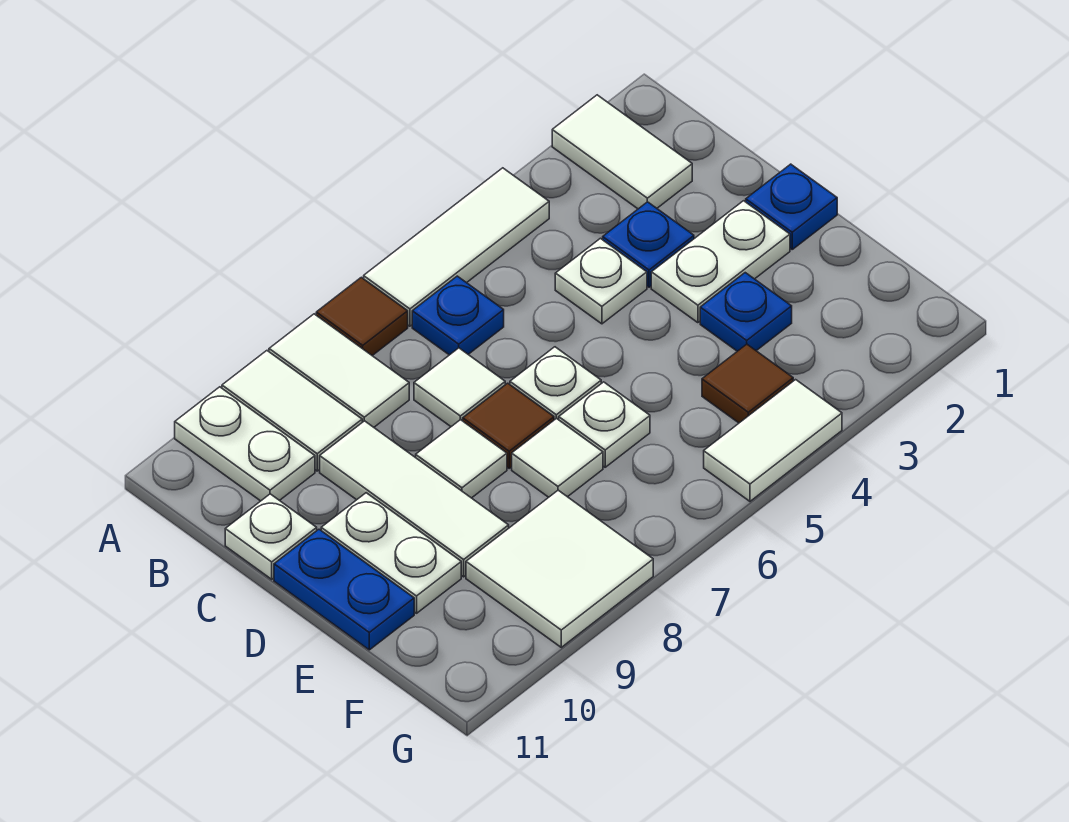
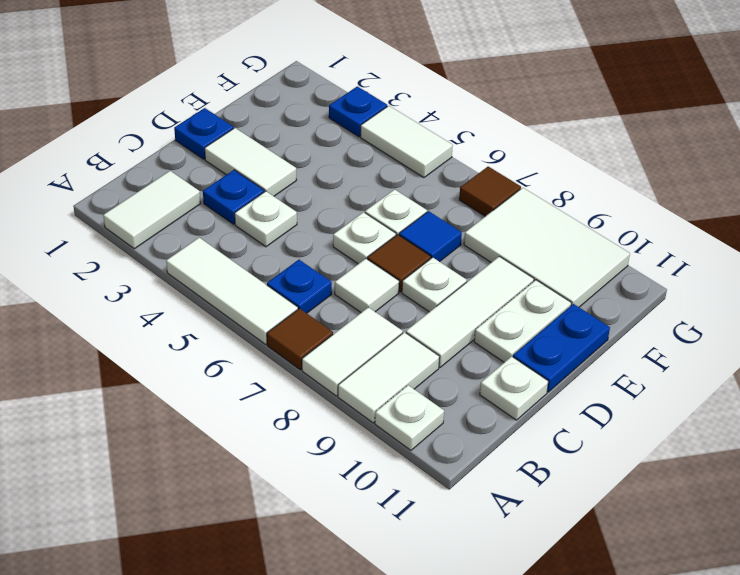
white 1x2 plate [175,387,315,501] -> white 1x1 plate [375,385,444,450]
white 1x2 plate [651,201,790,323] -> white 1x2 tile [205,128,296,196]
white 1x1 tile [416,420,507,498] -> white 1x1 plate [402,257,467,312]
blue 1x1 plate [700,273,792,351] -> blue 1x1 plate moved to [329,86,387,137]
white 1x1 tile [512,418,603,497] -> blue 1x1 tile [399,211,462,262]
brown 1x1 tile [702,344,793,423] -> brown 1x1 tile moved to [459,167,521,216]
white 2x2 tile [466,490,653,647] -> white 2x3 tile [464,188,630,307]

